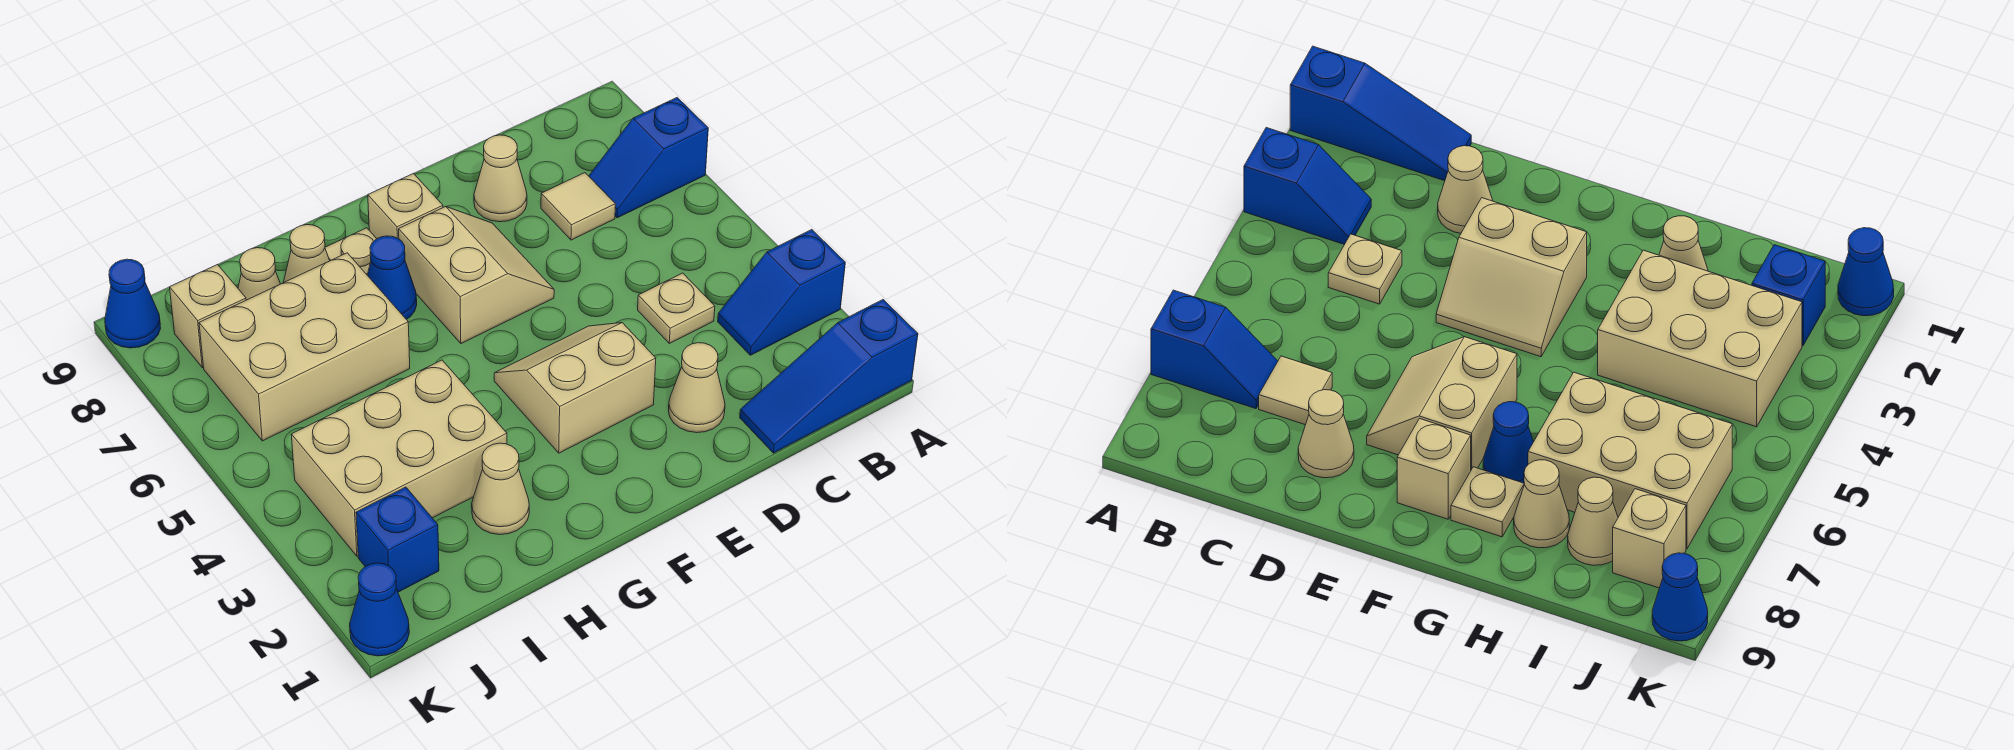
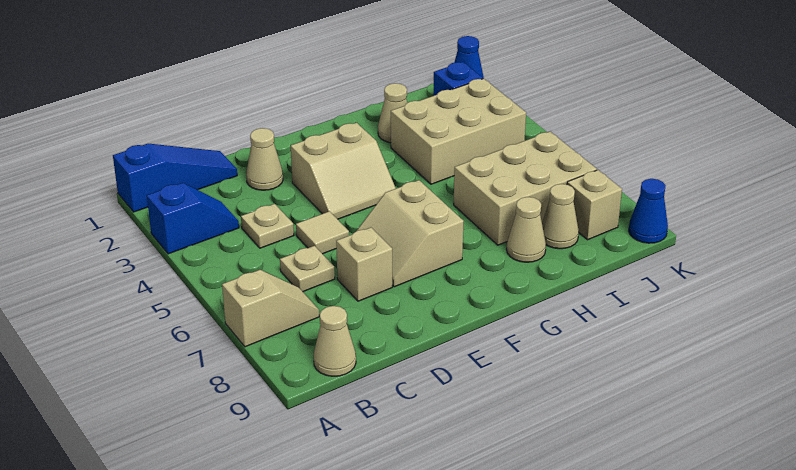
blue 1x2 slope [589,98,708,218] -> tan 1x2 slope [222,270,319,347]
tan 1x1 tile [541,173,615,240] -> tan 1x1 tile moved to [296,211,349,254]
tan 1x1 cone [474,135,527,222] -> tan 1x1 cone moved to [313,306,356,376]
tan 1x1 brick [368,173,443,239] -> tan 1x1 brick moved to [336,227,392,301]
blue 1x1 cone [367,236,417,319] -> none
tan 1x1 plate [325,228,377,274] -> tan 1x1 plate moved to [280,246,335,292]

